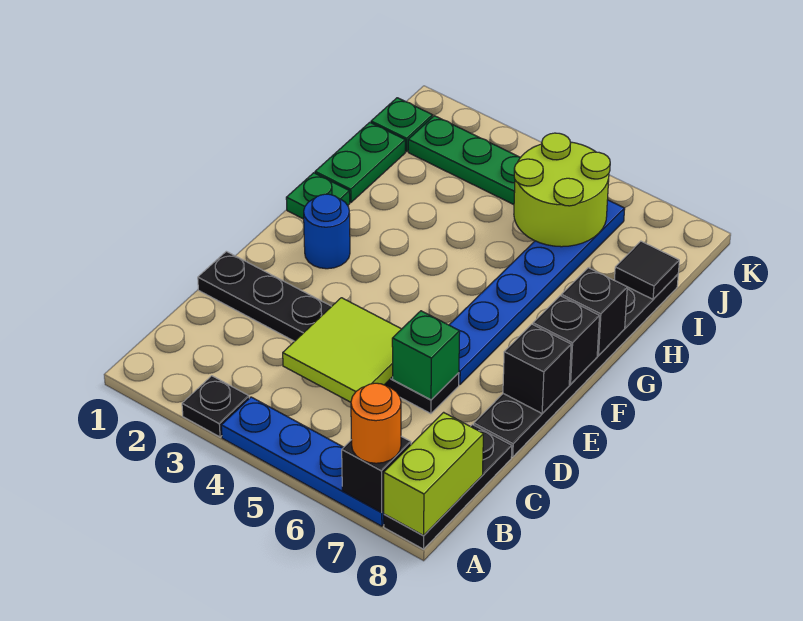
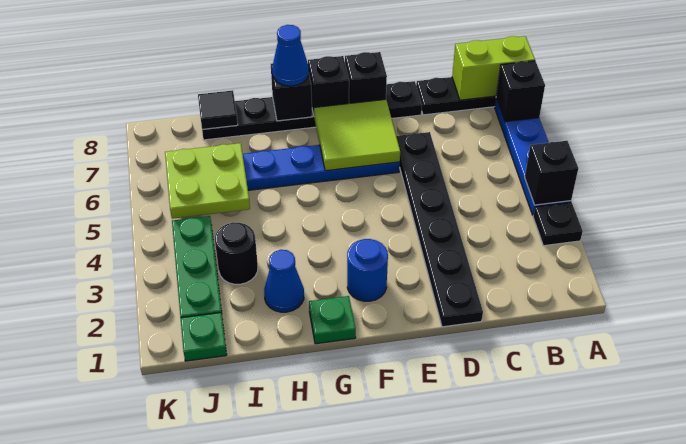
none -> black 1x1 brick [525,141,578,205]
orange 1x1 round brick [351,383,401,463] -> none
lime 2x2 tile [283,298,401,402] -> lime 2x2 tile moved to [314,99,400,171]
green 1x1 brick [392,311,460,400] -> none
none -> blue 1x1 cone [272,25,309,86]
green 1x2 plate [315,122,405,203] -> none
none -> blue 1x1 cone [264,250,304,312]
none -> black 1x1 round brick [215,222,258,284]
lime 2x2 round brick [514,133,610,247] -> lime 2x2 plate [165,143,250,219]

